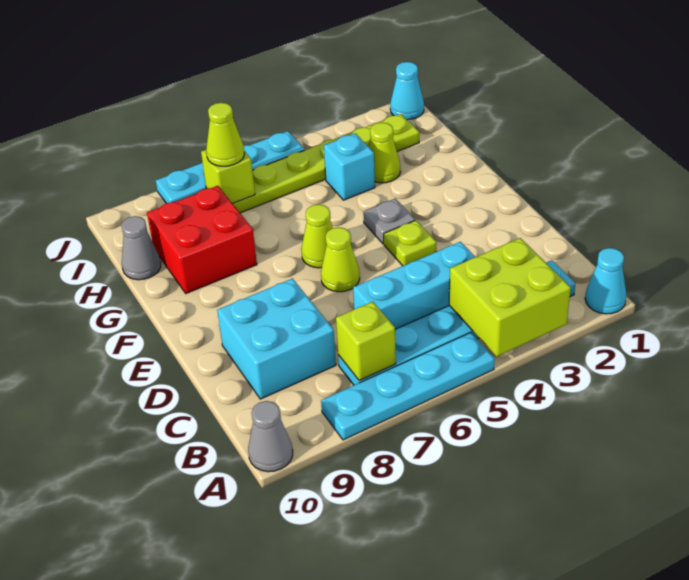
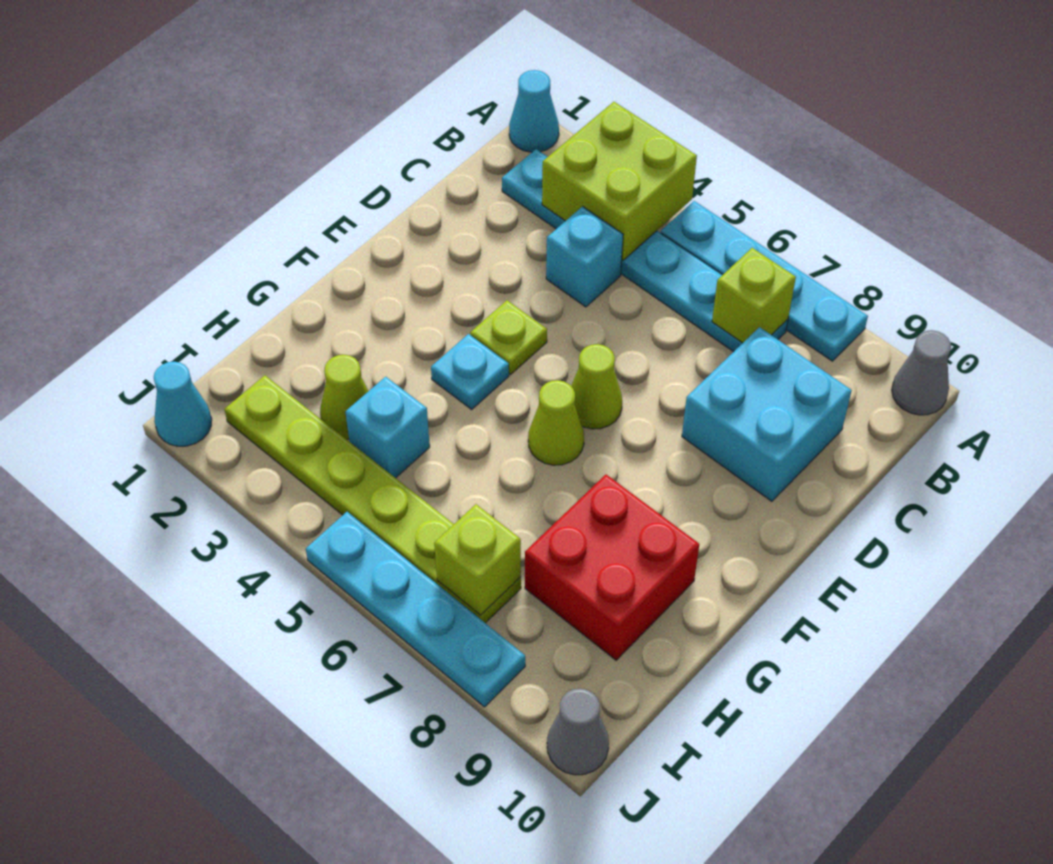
cyan 1x3 brick [353,242,475,329] -> cyan 1x1 brick [546,207,623,307]
grey 1x1 plate [363,198,415,244] -> cyan 1x1 plate [431,334,509,409]
grey 1x1 cone [121,216,161,280] -> grey 1x1 cone moved to [547,688,609,775]
lime 1x1 cone [206,103,244,166] -> none

